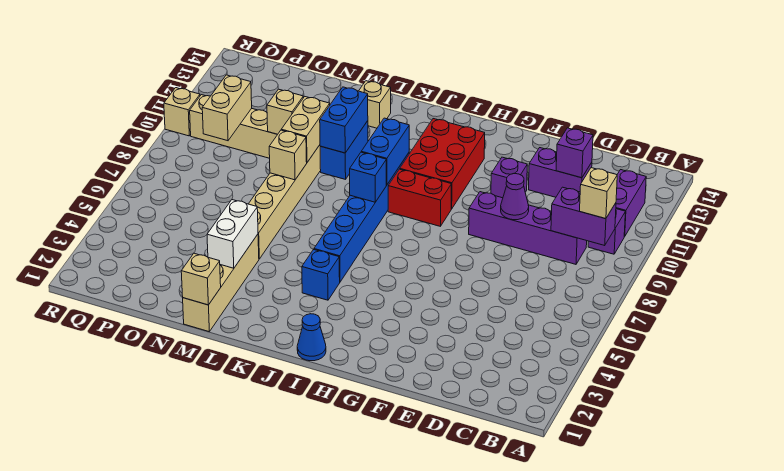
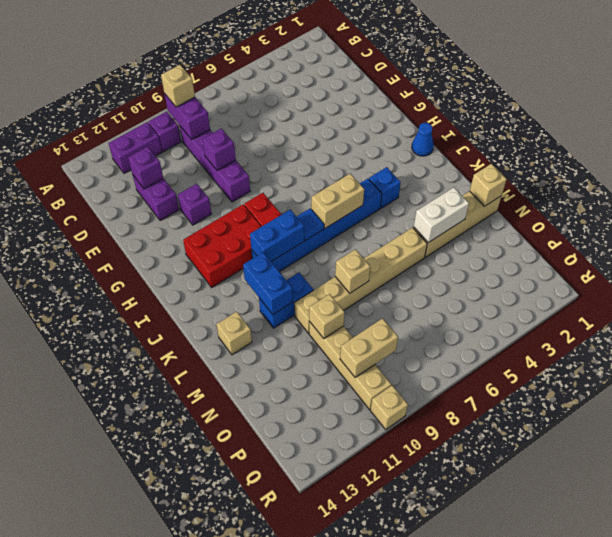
purple 1x1 cone [501,174,529,220] -> purple 1x1 brick [202,128,236,170]
blue 1x1 brick [350,152,386,202] -> blue 1x1 tile [297,208,324,241]
blue 1x2 brick [320,87,368,153] -> blue 1x2 brick turned to [243,252,293,314]
tan 1x2 brick [281,97,330,162] -> tan 1x2 brick moved to [311,174,364,228]

